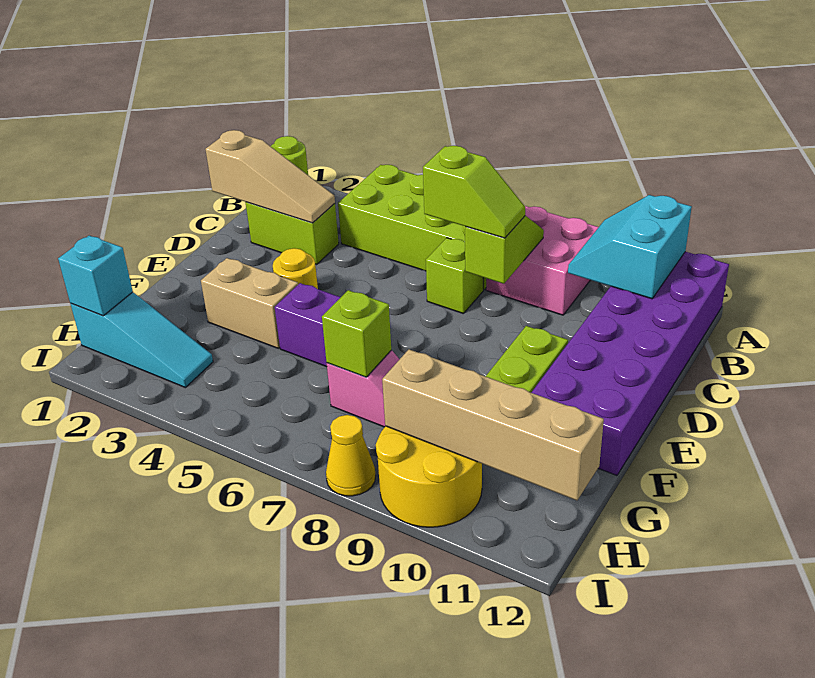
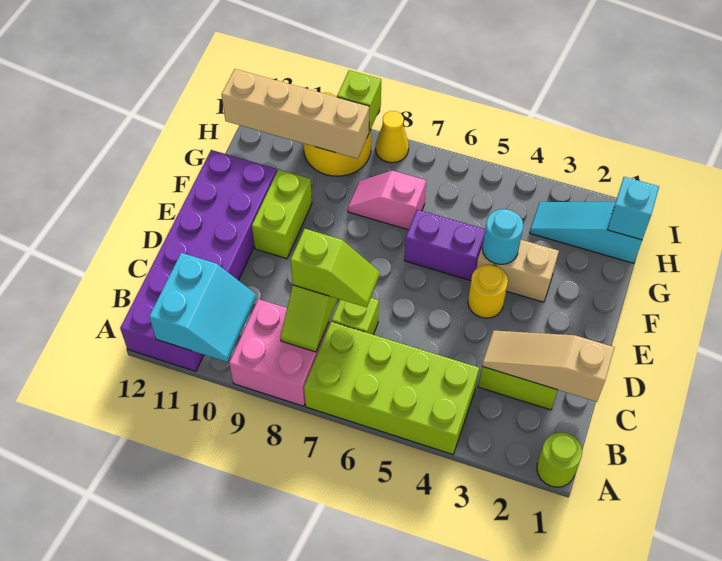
lime 1x2 slope [423,146,525,238] -> lime 1x2 slope turned to [290,229,380,307]
none -> cyan 1x1 round brick [482,209,523,264]
lime 1x1 brick [322,290,391,377] -> lime 1x1 brick moved to [337,70,381,131]

